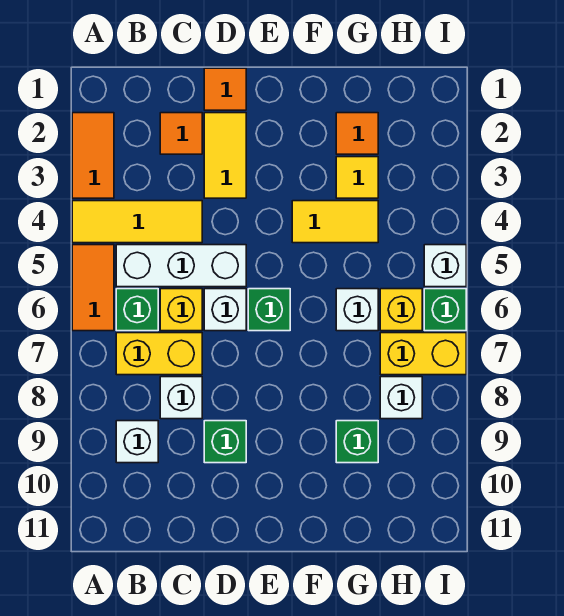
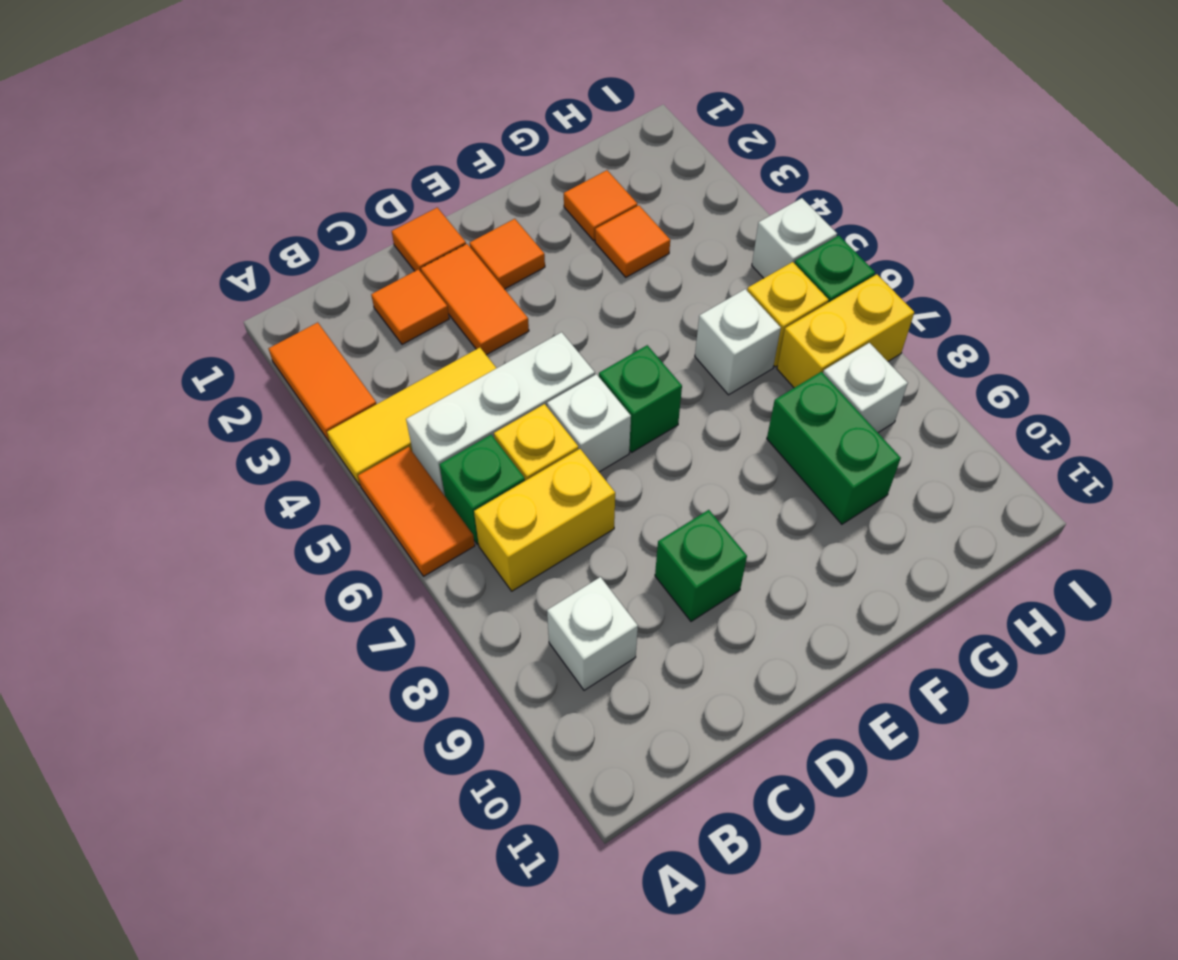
white 1x1 brick [160,377,202,419] -> none
yellow 1x2 tile [204,113,246,198] -> orange 1x2 tile [421,244,529,355]
none -> orange 1x1 tile [470,219,545,289]
yellow 1x2 tile [292,201,378,243] -> none
yellow 1x1 tile [336,157,378,198] -> orange 1x1 tile [595,205,670,277]
green 1x1 brick [336,421,378,463] -> green 1x2 brick [767,372,901,524]

